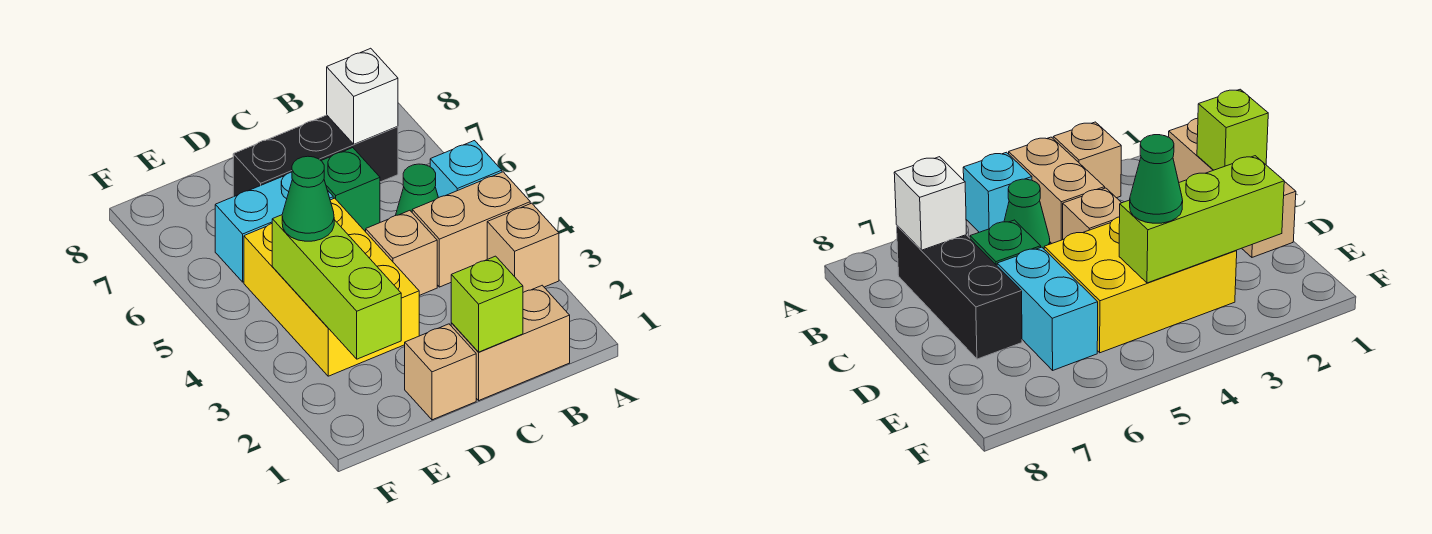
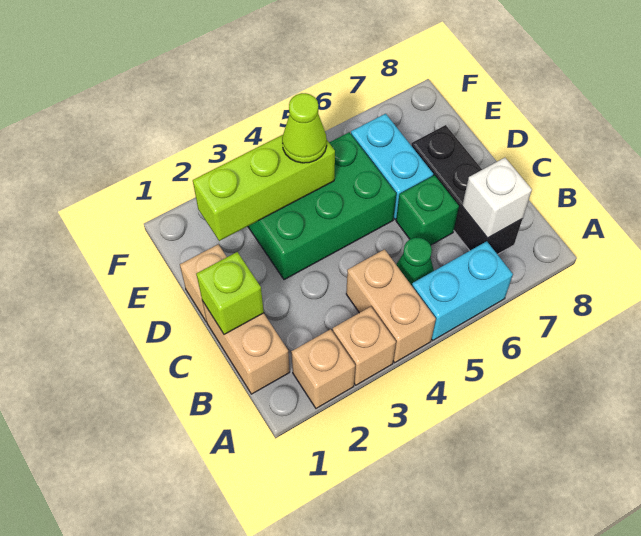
cyan 1x1 brick [430,141,502,198] -> cyan 1x2 brick [412,241,513,340]
tan 1x1 brick [365,211,437,295] -> tan 1x1 brick moved to [291,329,355,408]
yellow 2x3 brick [244,198,419,376] -> green 2x3 brick [248,132,396,280]
green 1x1 cone [282,156,334,241] -> lime 1x1 cone [282,93,327,163]

